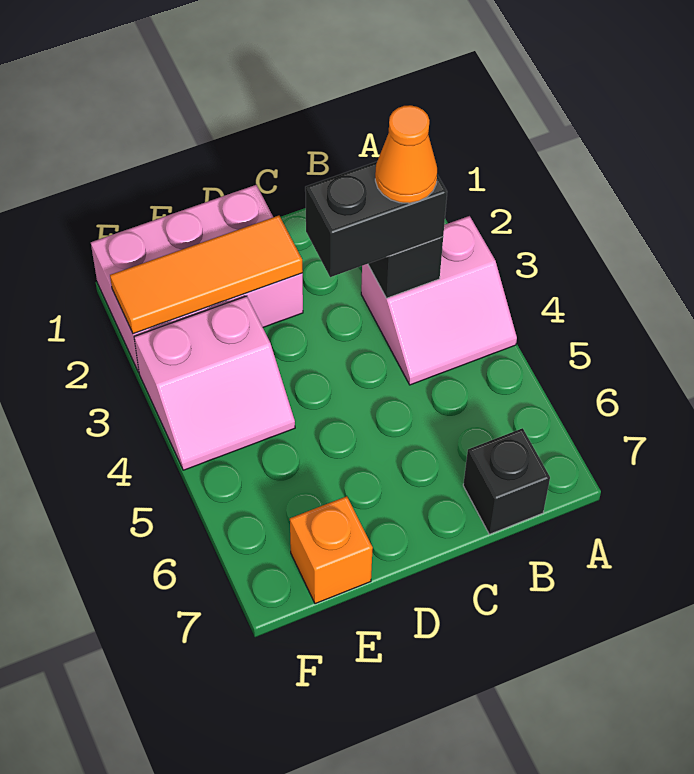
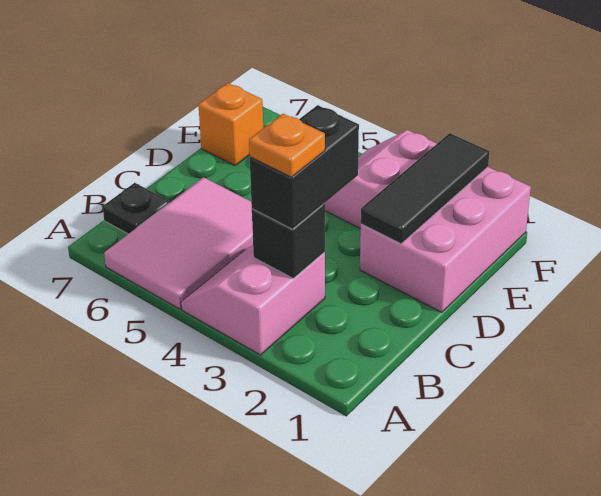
none -> pink 2x3 tile [104,177,253,309]
orange 1x1 cone [375,105,437,203] -> orange 1x1 plate [249,114,325,177]
black 1x1 brick [463,428,550,534] -> black 1x1 plate [103,183,169,234]
orange 1x3 tile [110,216,303,334] -> black 1x3 tile [361,133,489,244]

